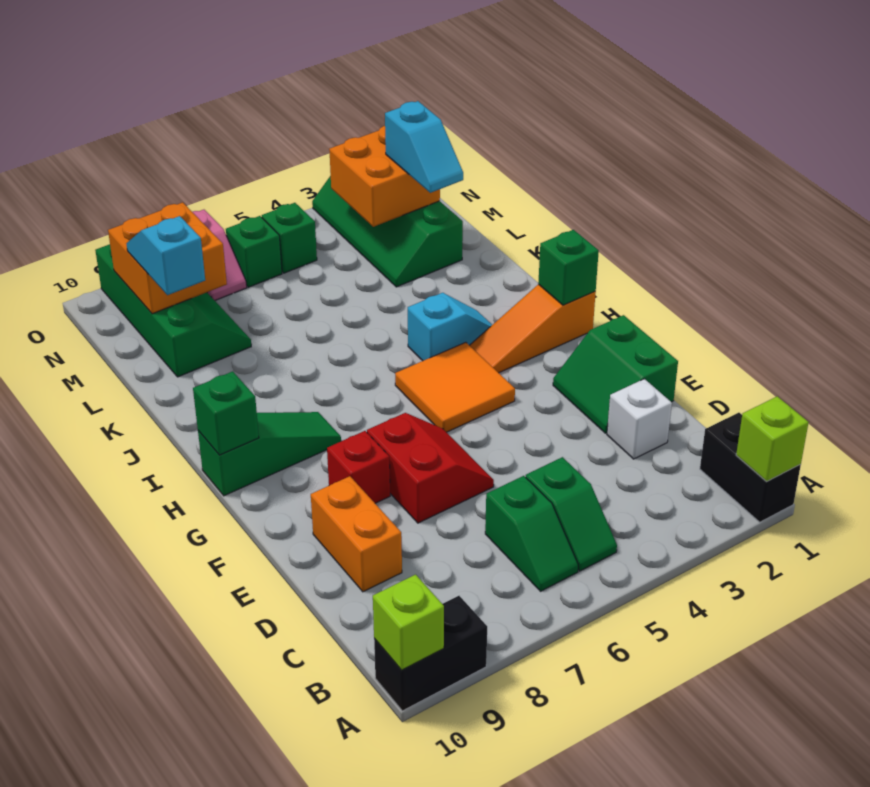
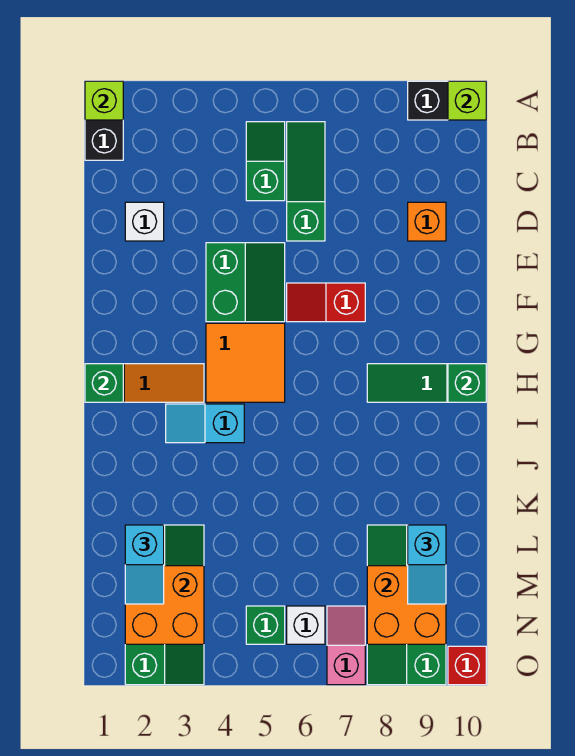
green 1x2 slope [485,476,578,591] -> green 1x3 slope [287,122,325,241]
orange 1x2 brick [311,476,402,592] -> orange 1x1 brick [408,202,446,241]
green 2x2 slope [553,315,678,433] -> green 2x2 slope moved to [206,243,285,322]
red 2x2 slope [367,413,494,523] -> red 1x2 slope [287,283,365,322]
red 1x1 brick [327,431,390,503] -> red 1x1 brick moved to [448,646,486,685]
cyan 1x2 slope [385,101,463,193] -> cyan 1x2 slope turned to [125,525,164,604]
green 1x1 brick [226,216,282,287] -> white 1x1 brick [287,606,325,644]

